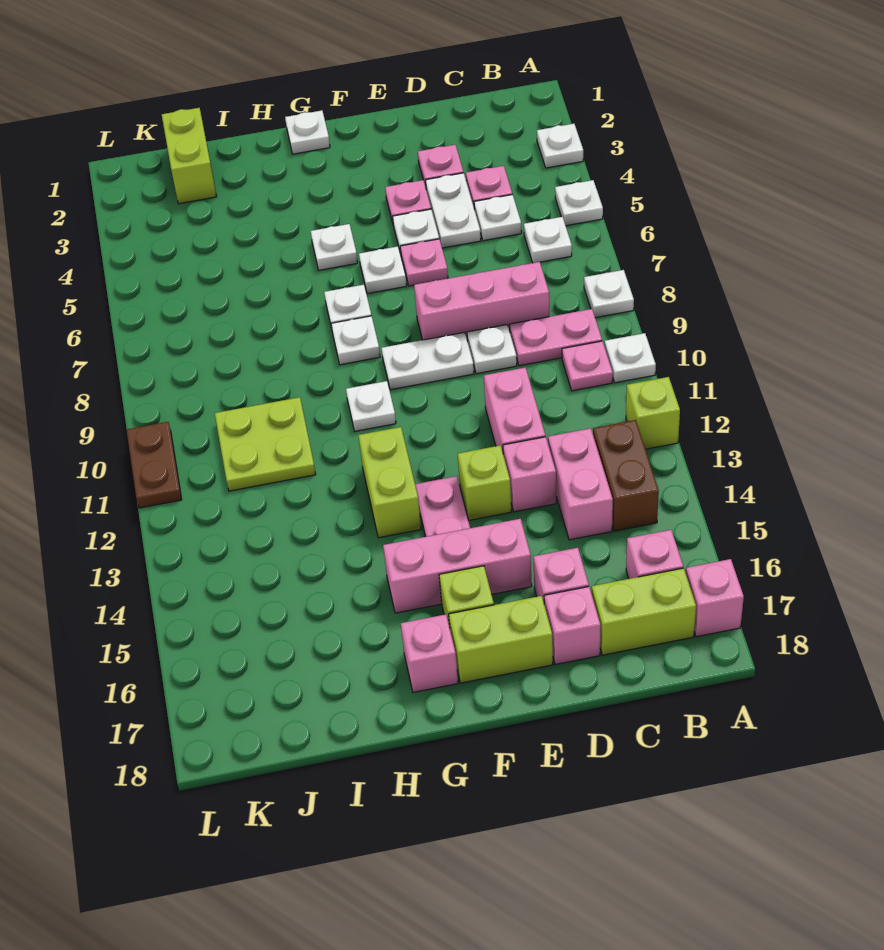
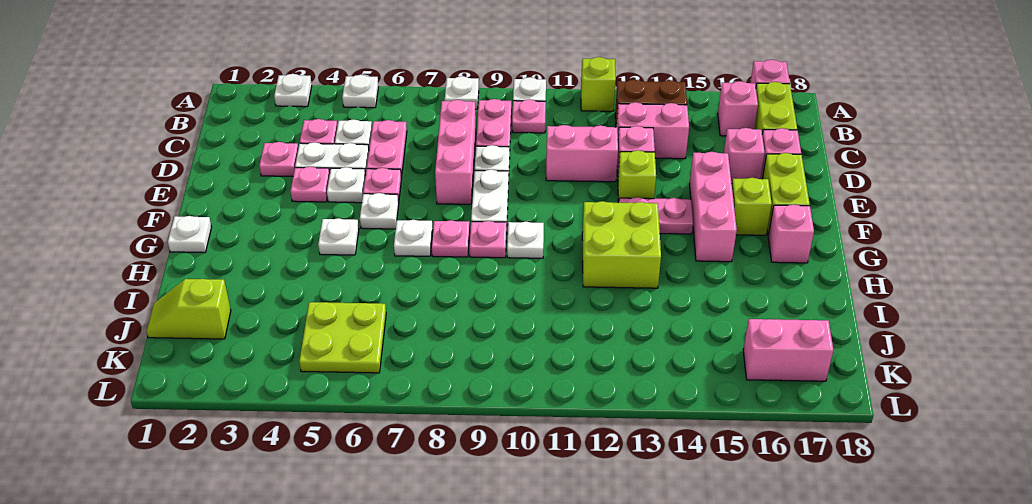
white 1x1 plate [524,217,572,263] -> none
none -> pink 1x2 plate [367,120,407,178]
white 1x1 plate [331,316,380,365] -> pink 1x1 plate [432,220,470,257]
none -> pink 1x1 plate [469,221,507,258]
lime 1x2 brick [358,427,421,538] -> lime 2x2 brick [582,201,661,288]
lime 2x2 plate [215,397,316,491] -> lime 2x2 plate moved to [299,302,386,373]
lime 1x2 brick [162,108,217,204] -> lime 1x2 slope [146,279,231,339]
none -> pink 1x2 brick [743,319,833,381]
brown 1x2 plate [126,422,182,508] -> none

